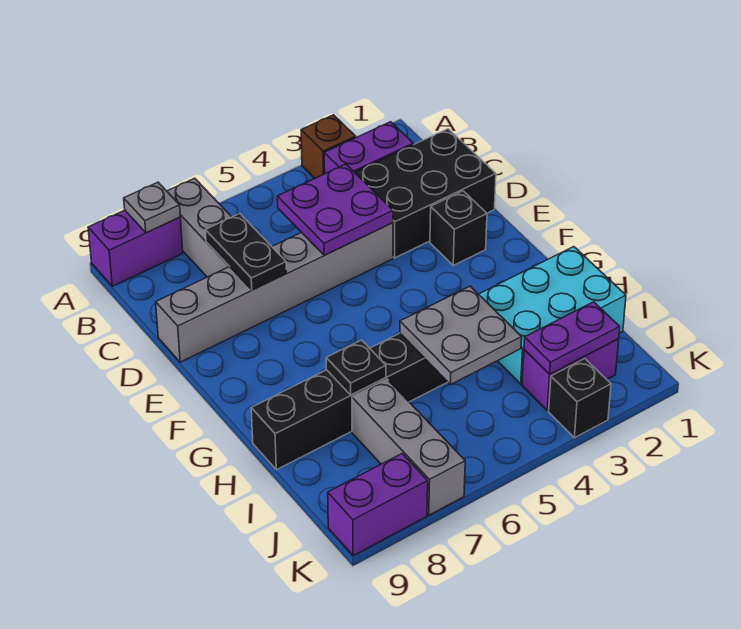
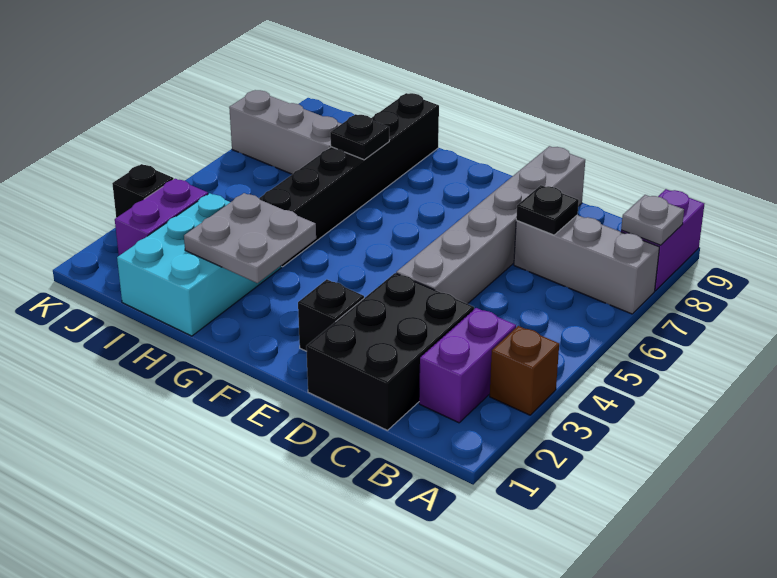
purple 2x2 plate [277,164,393,255] -> none
black 1x2 plate [205,214,286,290] -> black 1x1 plate [516,185,579,235]
grey 2x2 plate [400,286,522,385] -> grey 2x2 plate moved to [184,193,316,283]
purple 1x2 plate [524,302,620,374] -> none
purple 1x2 brick [328,454,428,556] -> none

